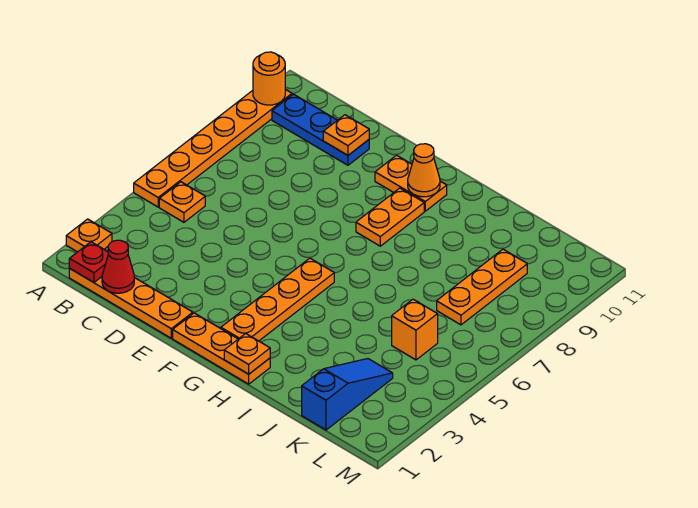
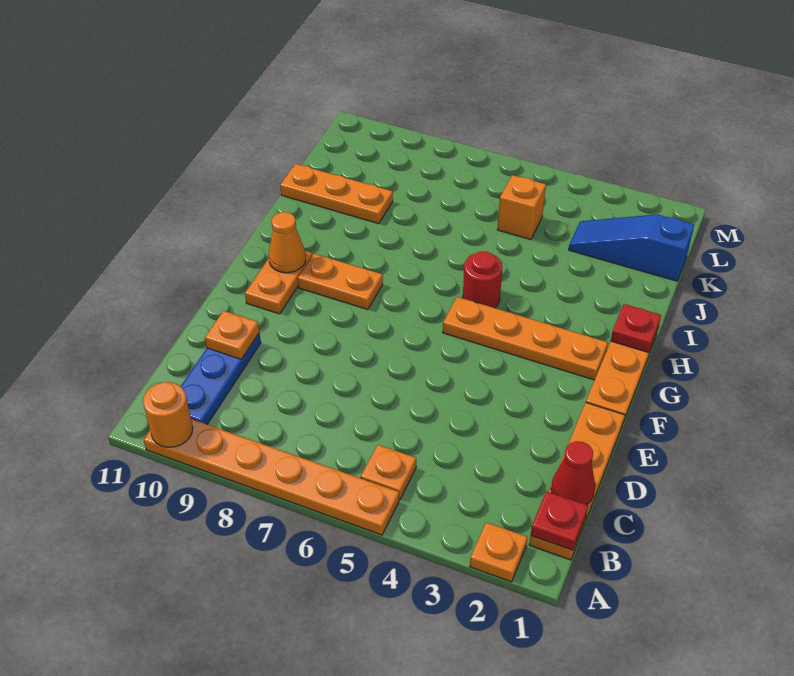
orange 1x1 plate [224,333,270,374] -> red 1x1 plate [611,304,661,352]
none -> red 1x1 round brick [463,251,502,308]
orange 1x3 plate [437,249,527,325] -> orange 1x3 plate moved to [280,164,393,224]

